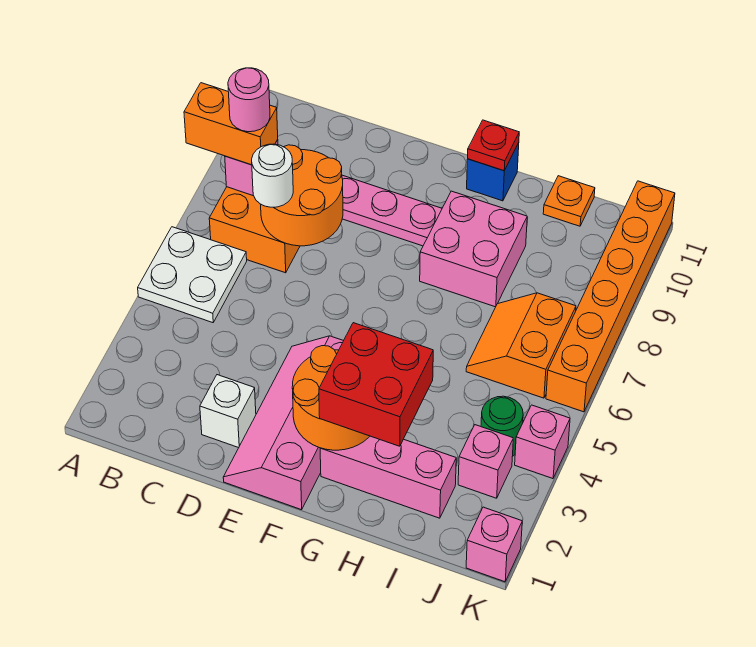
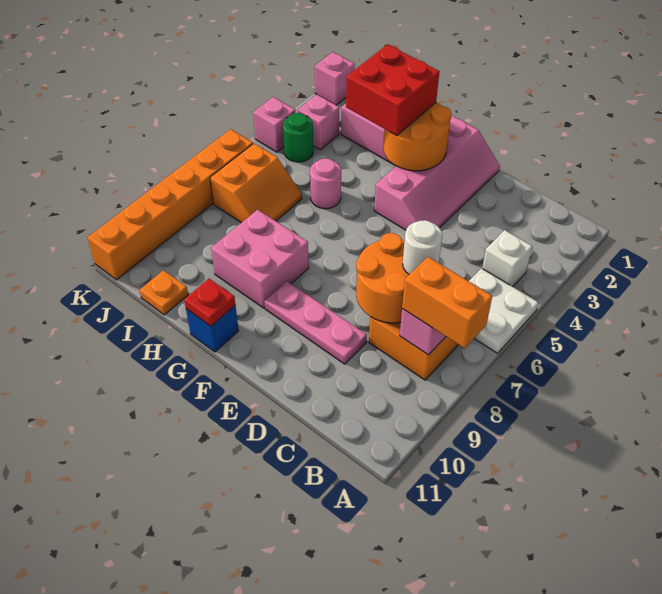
pink 1x1 round brick [228,68,270,132] -> pink 1x1 round brick moved to [310,158,341,209]
white 1x1 brick [200,375,256,448] -> white 1x1 brick moved to [482,230,532,287]

